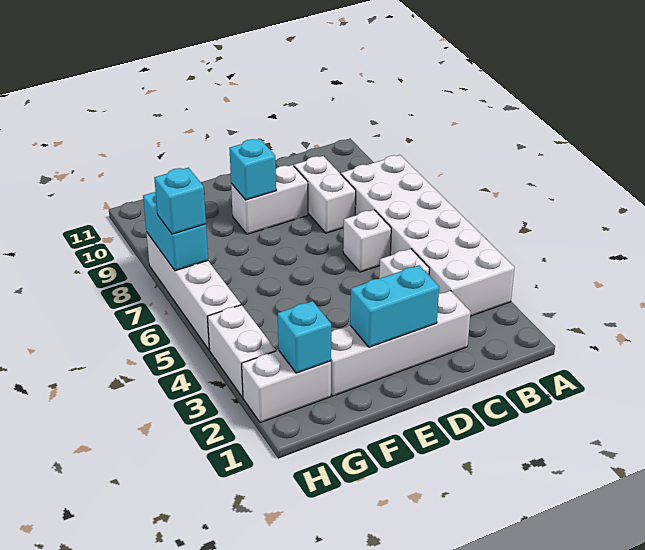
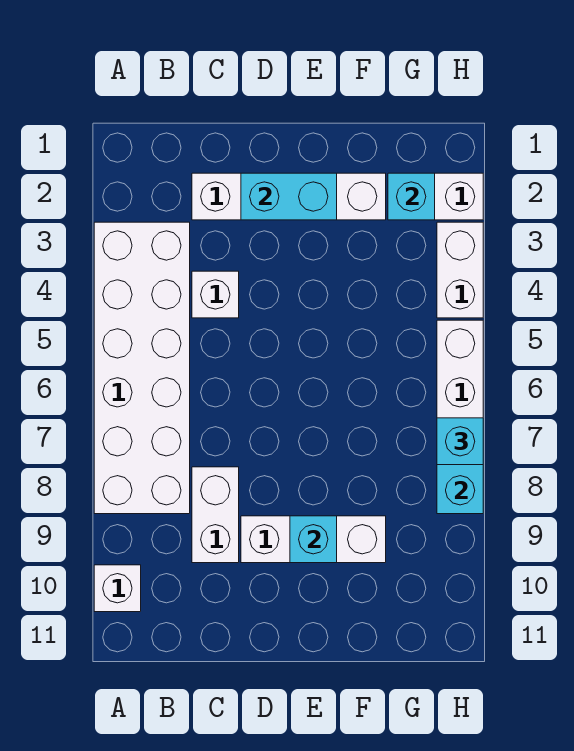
white 1x1 brick [343,210,391,272] -> white 1x1 brick moved to [94,565,141,612]
white 1x2 brick [231,165,308,234] -> white 1x3 brick [241,516,386,563]

